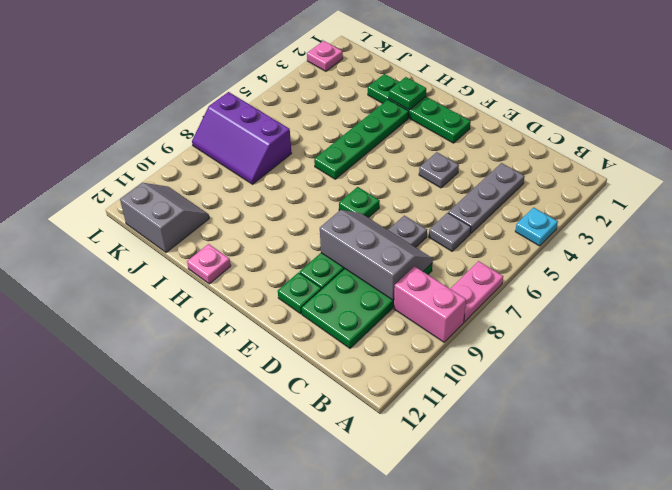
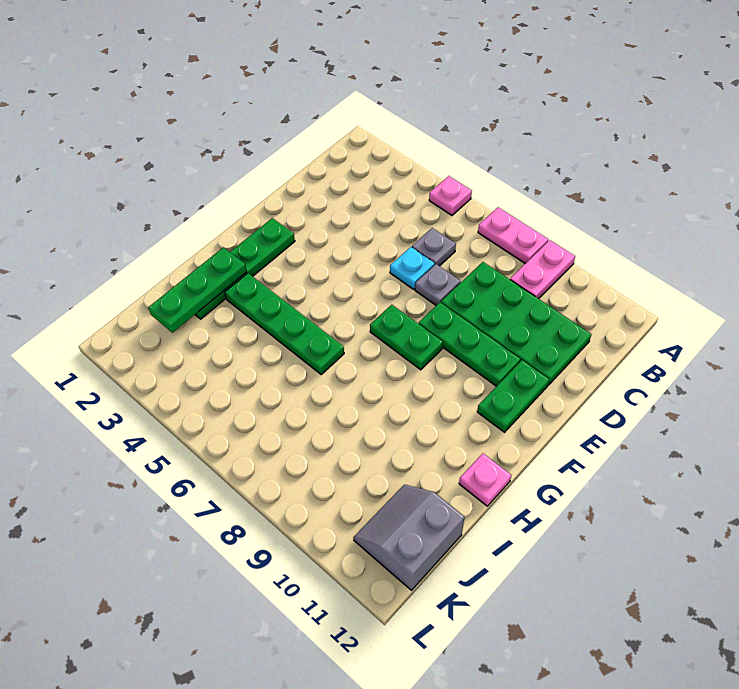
cyan 1x1 plate [515,208,558,246] -> cyan 1x1 plate moved to [390,247,435,289]
pink 1x2 brick [394,266,466,342] -> pink 1x2 plate [510,240,575,299]
grey 1x3 plate [448,163,525,234] -> none
grey 2x3 slope [320,210,433,300] -> none
grey 1x1 plate [419,152,459,188] -> none
green 1x1 plate [278,273,321,314] -> green 1x2 plate [477,360,549,432]
green 1x1 plate [339,187,380,218] -> green 1x2 plate [370,305,443,370]
green 1x1 plate [389,77,426,110] -> green 1x3 plate [148,247,247,333]
purple 2x3 slope [192,92,291,184] -> none
pink 1x1 plate [307,41,343,71] -> pink 1x1 plate moved to [429,176,472,215]

